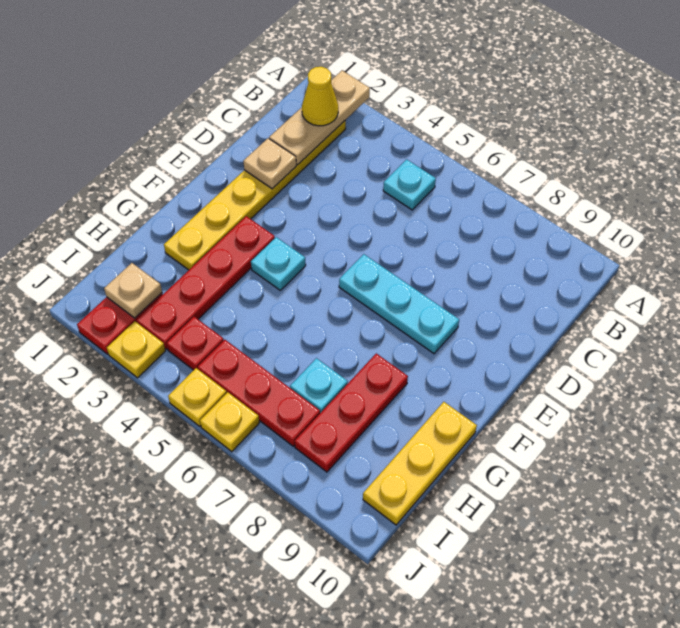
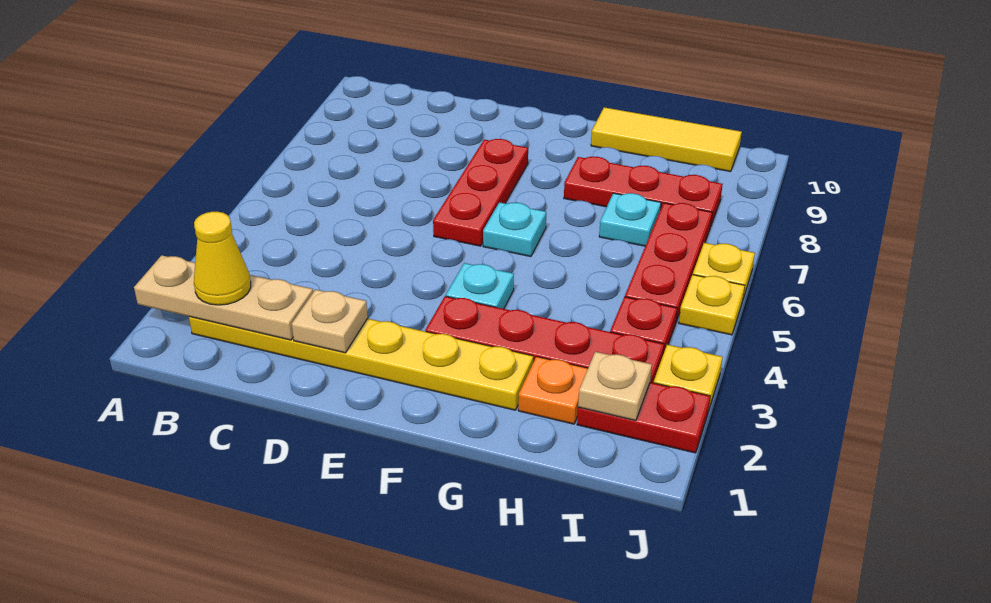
cyan 1x1 plate [383,159,436,210] -> cyan 1x1 plate moved to [483,202,546,257]
cyan 1x3 plate [339,254,459,354] -> red 1x3 plate [433,139,528,246]
yellow 1x3 plate [363,402,477,525] -> yellow 1x3 tile [591,107,742,172]
none -> orange 1x1 plate [518,357,588,424]

